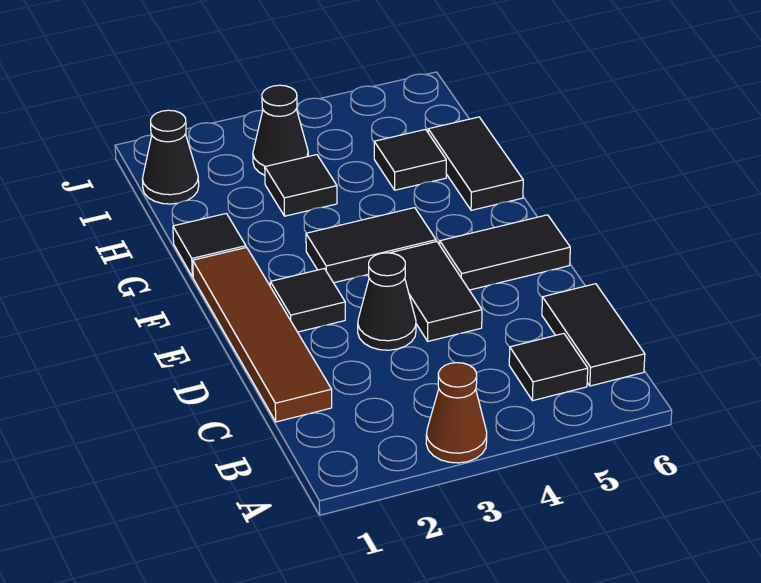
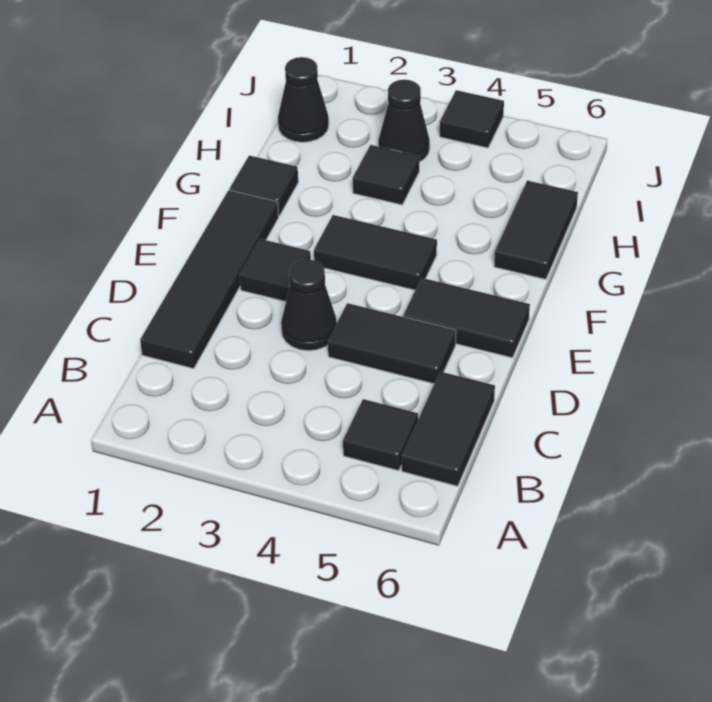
brown 1x1 cone [426,363,487,463] -> none
brown 1x4 tile [193,247,332,422] -> black 1x4 tile [140,190,279,369]
black 1x2 tile [391,242,482,341] -> black 1x2 tile turned to [328,303,456,384]
black 1x1 tile [374,129,446,190] -> black 1x1 tile moved to [440,90,504,148]

